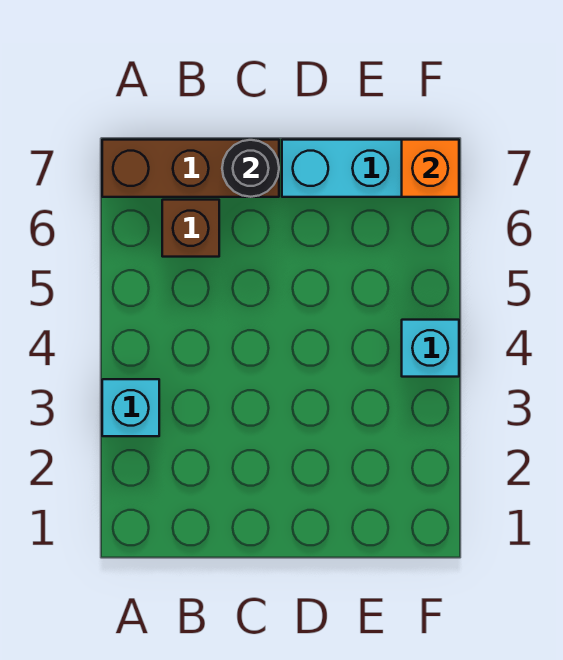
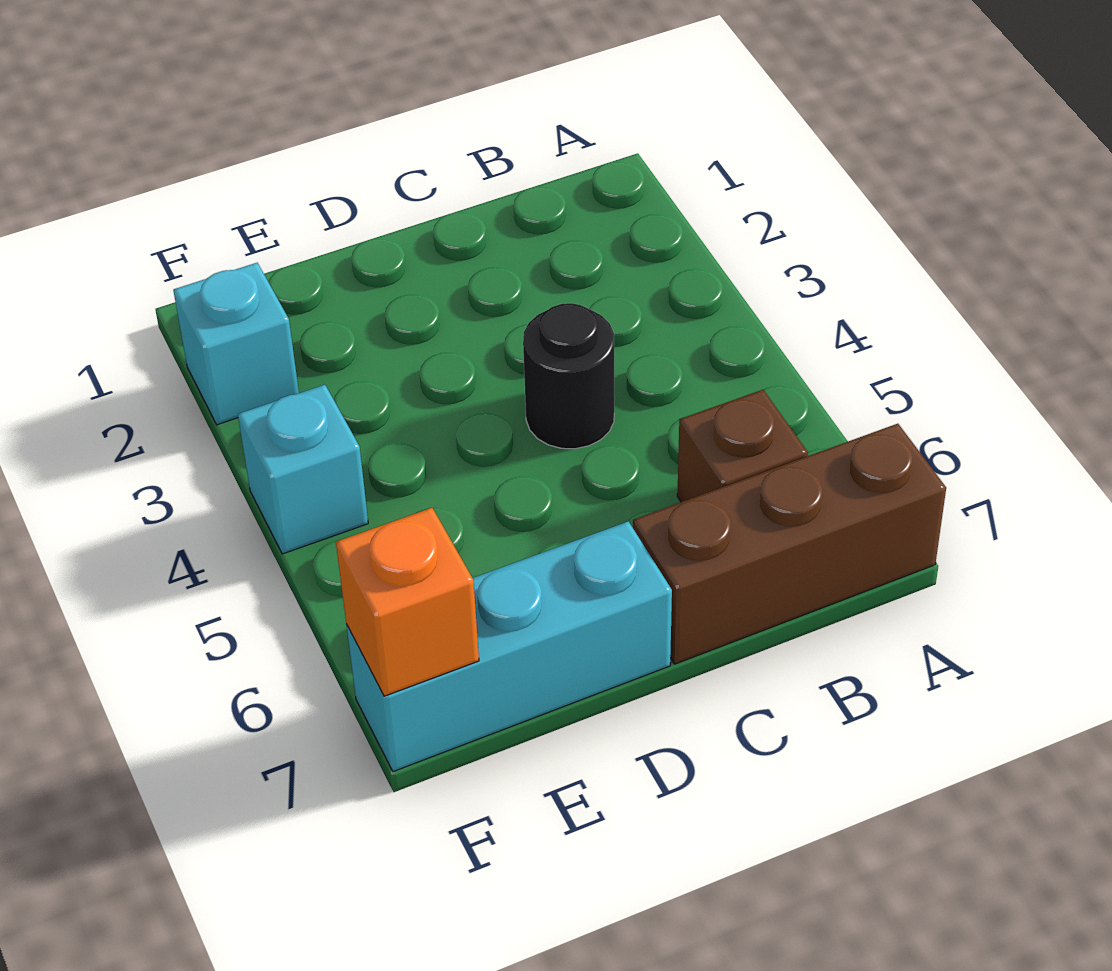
cyan 1x1 brick [102,379,159,436] -> cyan 1x1 brick moved to [173,263,299,425]
black 1x1 round brick [222,140,279,197] -> black 1x1 round brick moved to [523,303,614,449]

